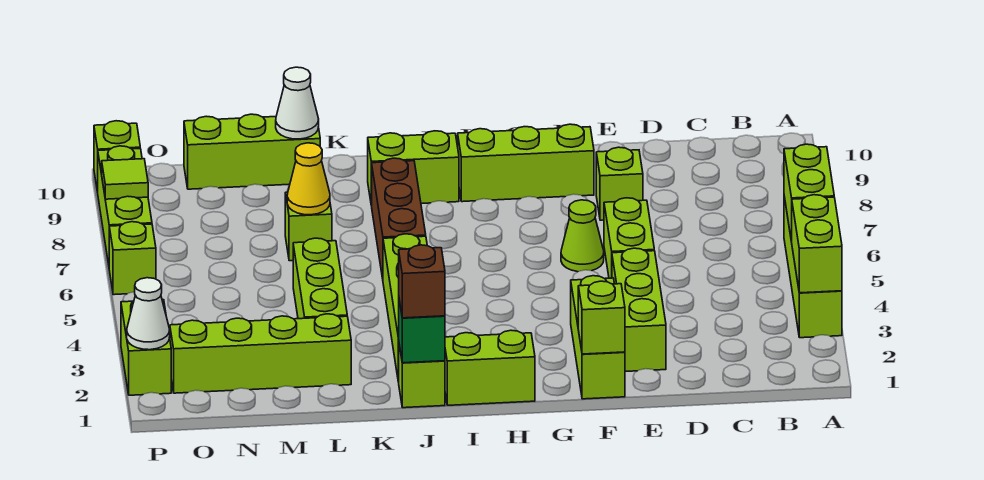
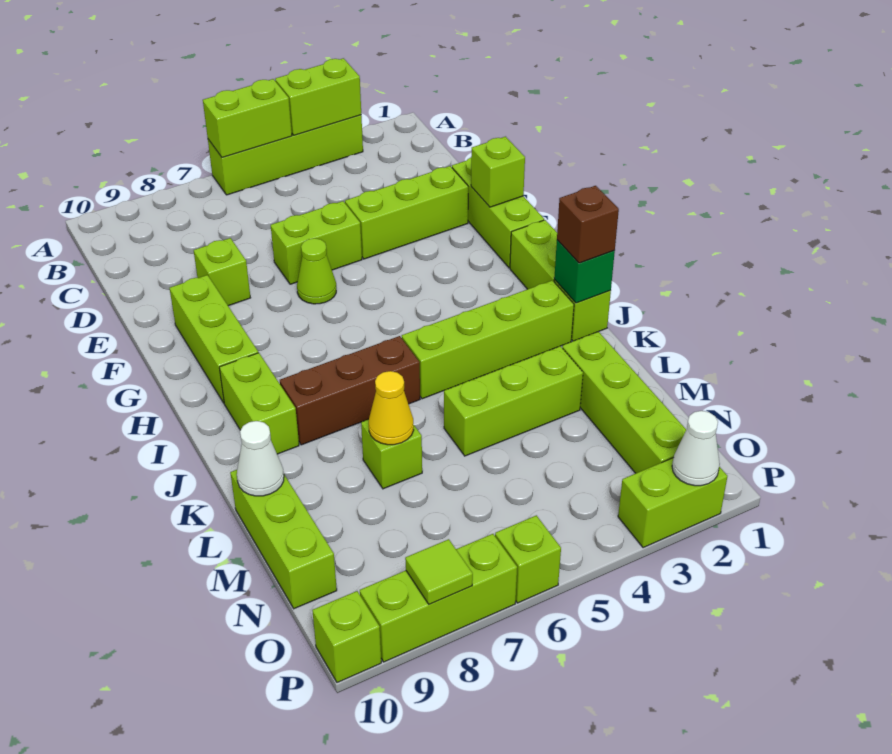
lime 1x3 brick [571,276,625,399] -> lime 1x3 brick turned to [452,158,544,268]

